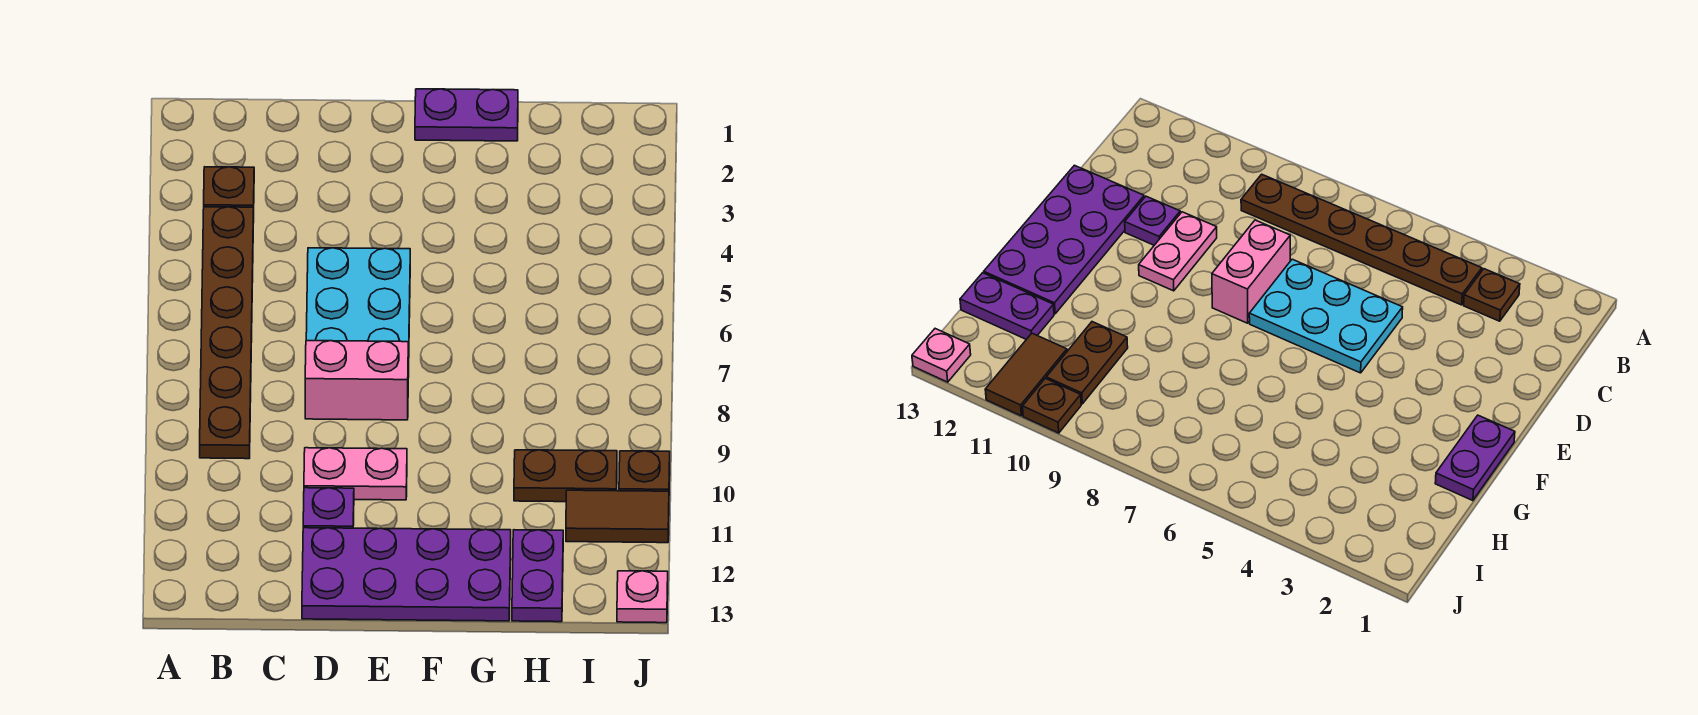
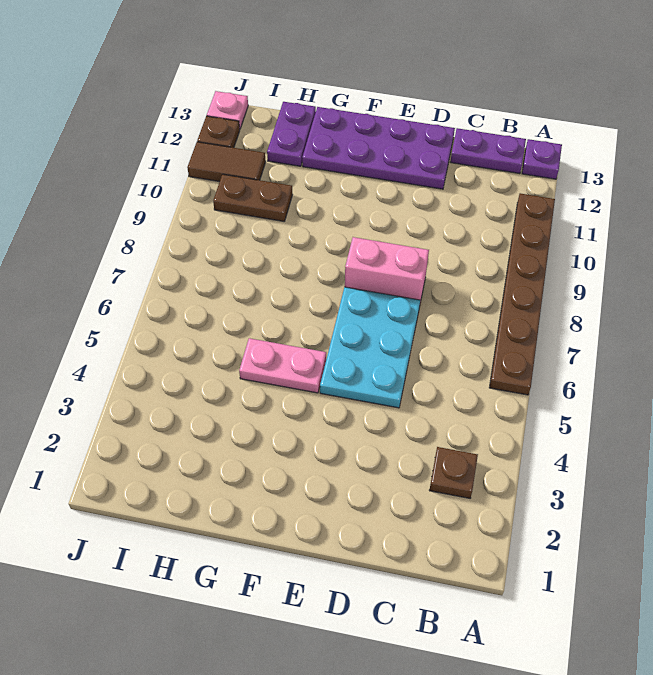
brown 1x6 plate [200,207,254,459] -> brown 1x6 plate moved to [489,193,555,395]
pink 1x2 plate [304,448,407,500] -> pink 1x2 plate moved to [239,338,326,393]
purple 1x1 plate [303,488,354,528] -> purple 1x1 plate moved to [522,139,562,179]
purple 1x2 plate [415,89,518,141] -> purple 1x2 plate moved to [450,128,526,174]
brown 1x1 plate [619,451,670,491] -> brown 1x1 plate moved to [197,116,240,148]

